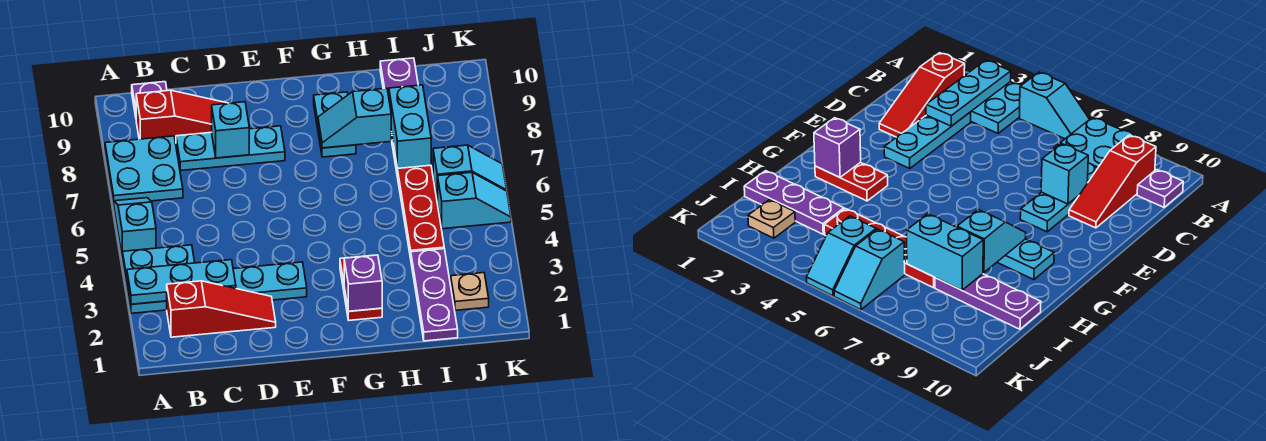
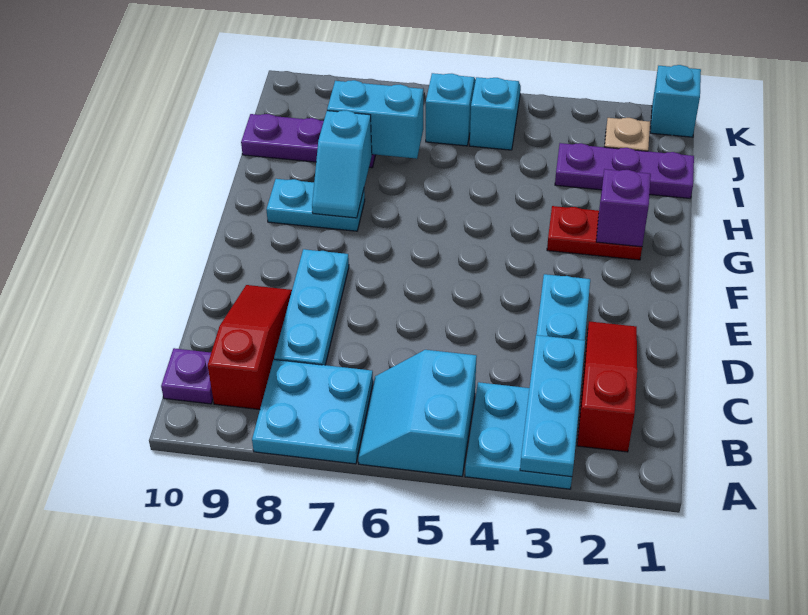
cyan 1x2 slope [114,198,156,259] -> cyan 2x2 slope [358,350,477,476]
cyan 1x1 brick [212,102,249,158] -> cyan 1x1 brick moved to [650,65,701,137]
red 1x4 plate [393,144,444,258] -> none

